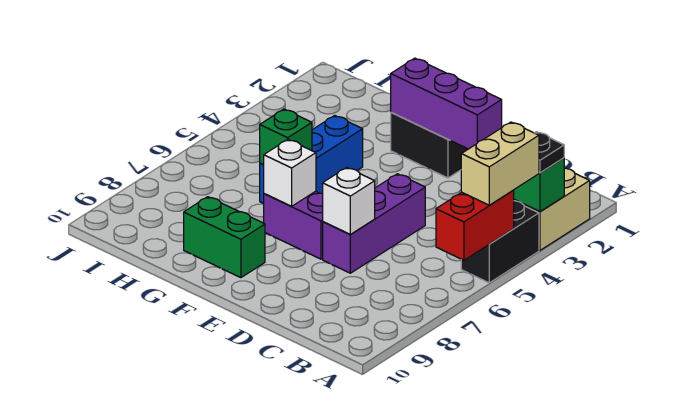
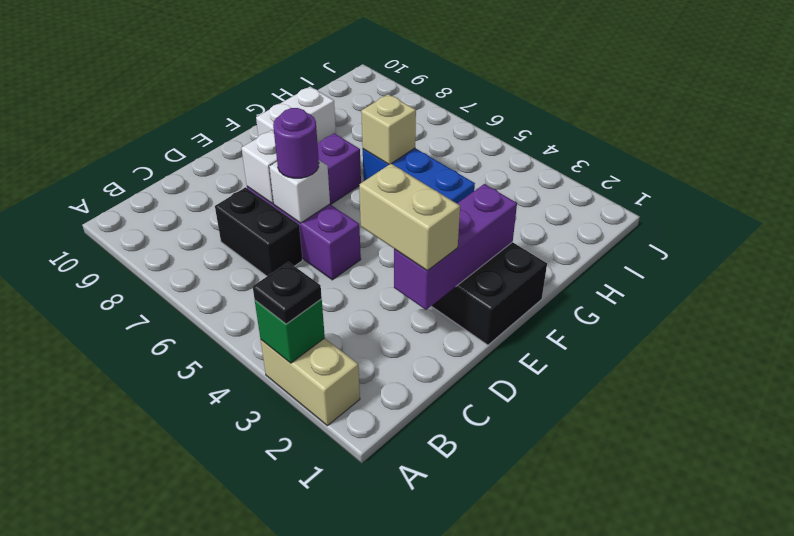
black 1x2 brick [461,201,539,283] -> black 1x2 brick moved to [215,187,303,276]
tan 1x2 brick [461,122,539,205] -> tan 1x2 brick moved to [359,164,460,271]
red 1x2 brick [436,191,514,260] -> none
none -> purple 1x1 round brick [273,108,319,178]
white 1x1 brick [264,140,316,206] -> white 1x1 brick moved to [269,160,330,223]
green 1x2 brick [184,197,265,278] -> white 1x2 brick [256,87,336,143]
green 1x1 brick [260,109,312,165] -> tan 1x1 brick [361,94,416,164]

